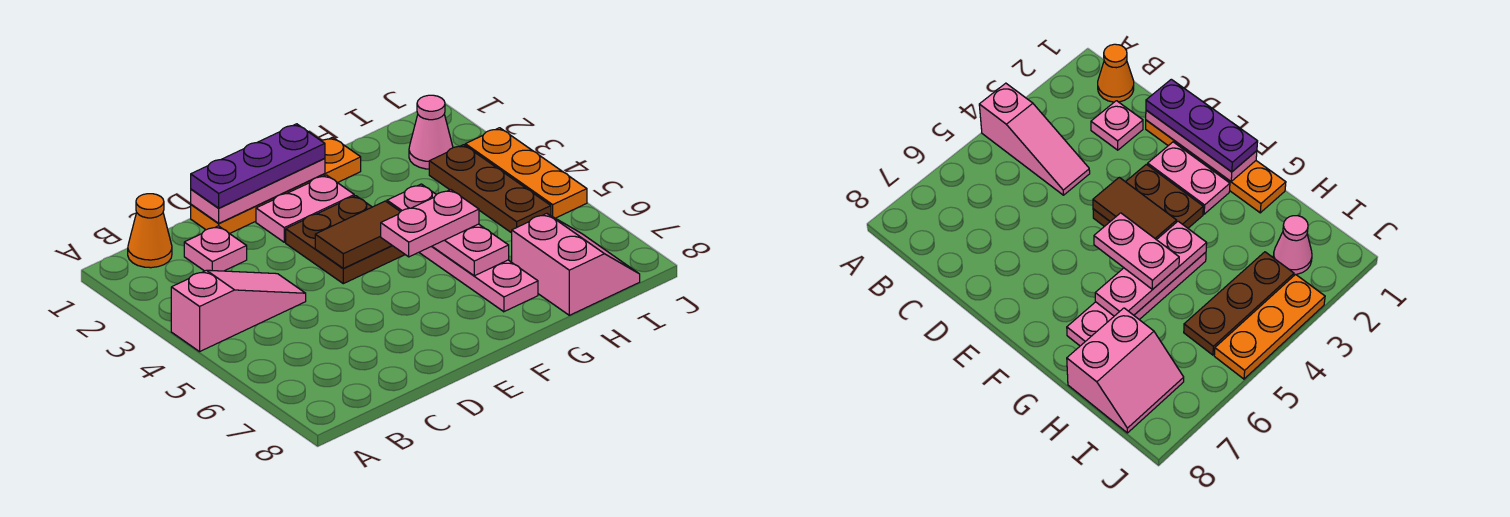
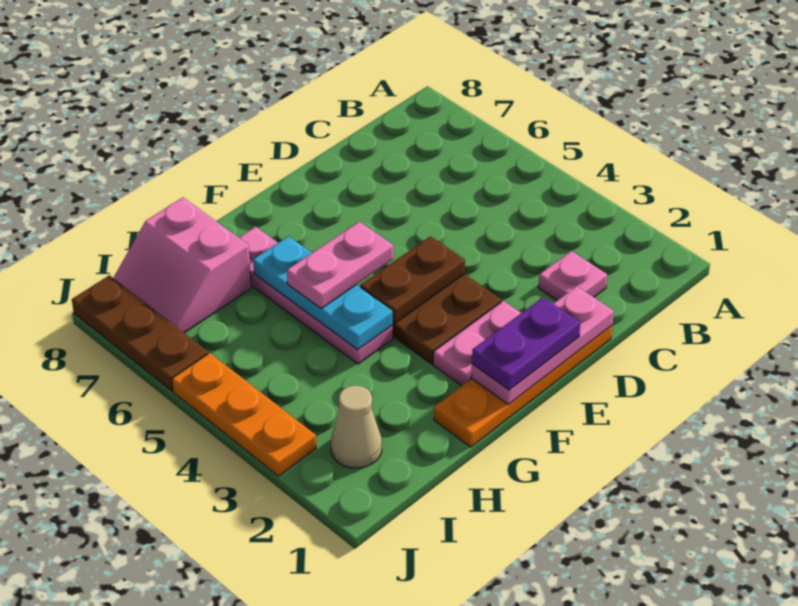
pink 1x3 slope [171,270,306,352] -> none
orange 1x1 cone [128,194,172,268] -> none
purple 1x3 plate [191,124,325,208] -> purple 1x2 plate [472,297,580,390]
brown 1x2 tile [315,201,400,268] -> brown 1x2 plate [360,236,465,323]
pink 1x3 plate [387,184,509,276] -> cyan 1x3 plate [253,236,393,350]
pink 1x1 cone [409,95,453,169] -> tan 1x1 cone [331,386,382,468]
brown 1x3 plate [429,145,551,233] -> brown 1x3 plate moved to [72,275,208,391]

